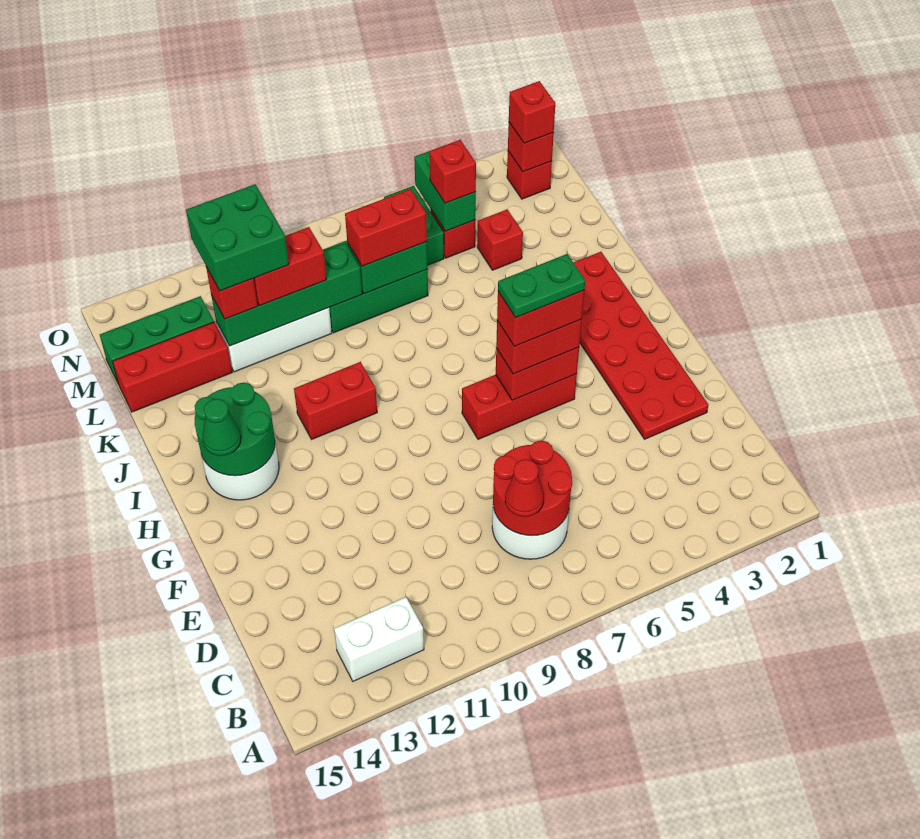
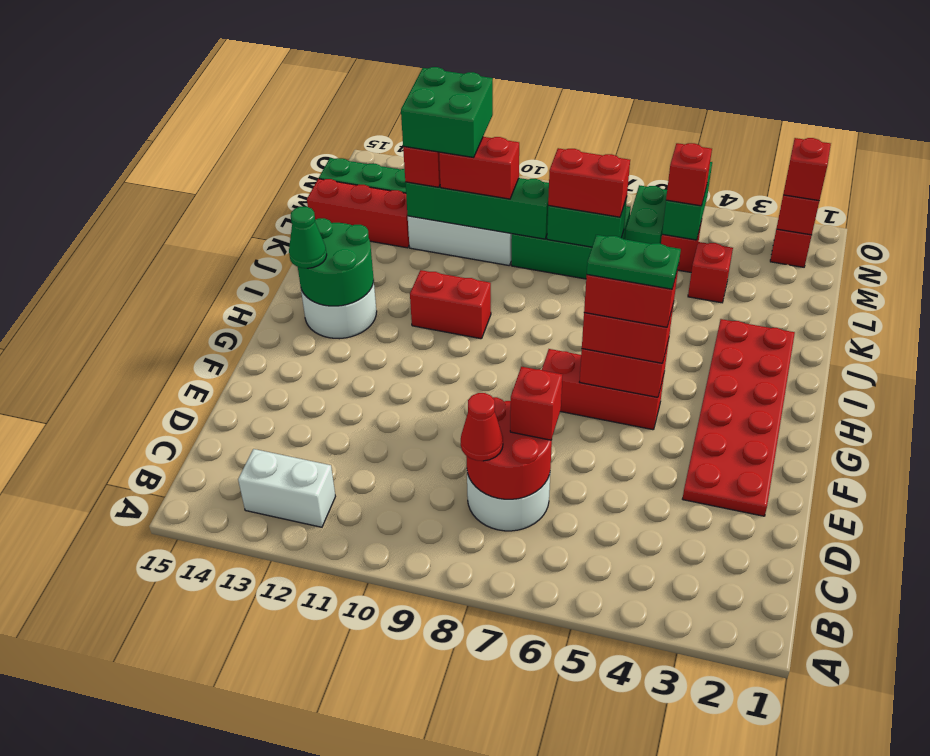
none -> red 1x1 brick [510,367,562,440]

